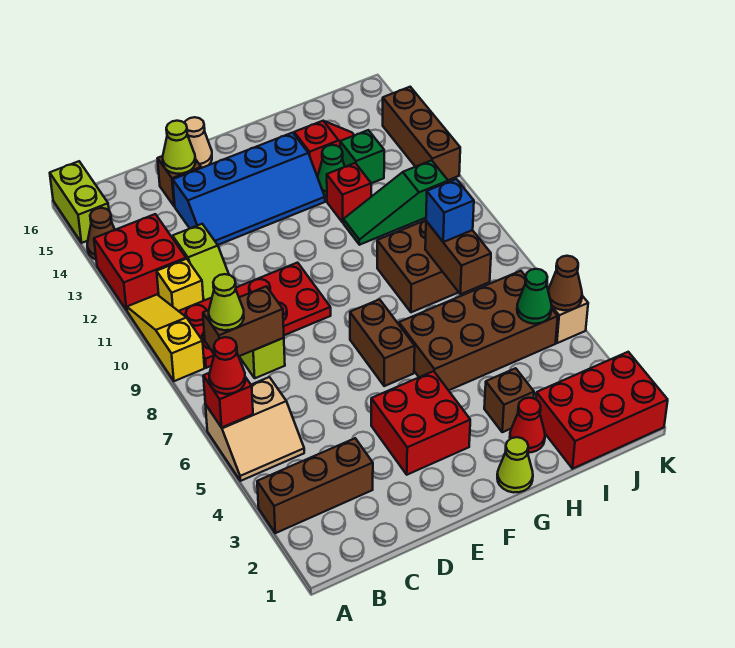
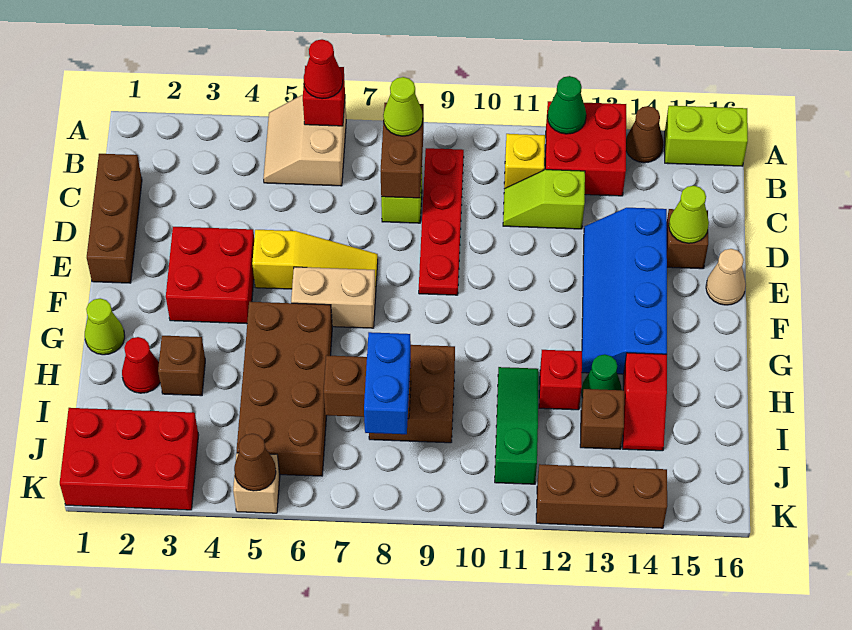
brown 1x3 brick [257,438,373,533] -> brown 1x3 brick moved to [87,154,142,283]
yellow 1x3 slope [127,295,204,381] -> yellow 1x3 slope moved to [252,230,378,289]
red 2x4 plate [179,263,331,368] -> red 1x4 plate [419,148,464,295]
brown 1x2 brick [350,299,415,386] -> tan 1x2 brick [291,267,376,328]
red 2x3 brick [536,352,668,469] -> red 2x3 brick turned to [60,408,199,510]
blue 1x1 brick [426,179,474,242] -> blue 1x2 brick [364,332,411,434]
green 1x1 brick [340,130,384,183] -> brown 1x1 brick [580,389,624,449]
green 1x1 cone [517,269,552,324] -> green 1x1 cone moved to [547,76,586,134]

